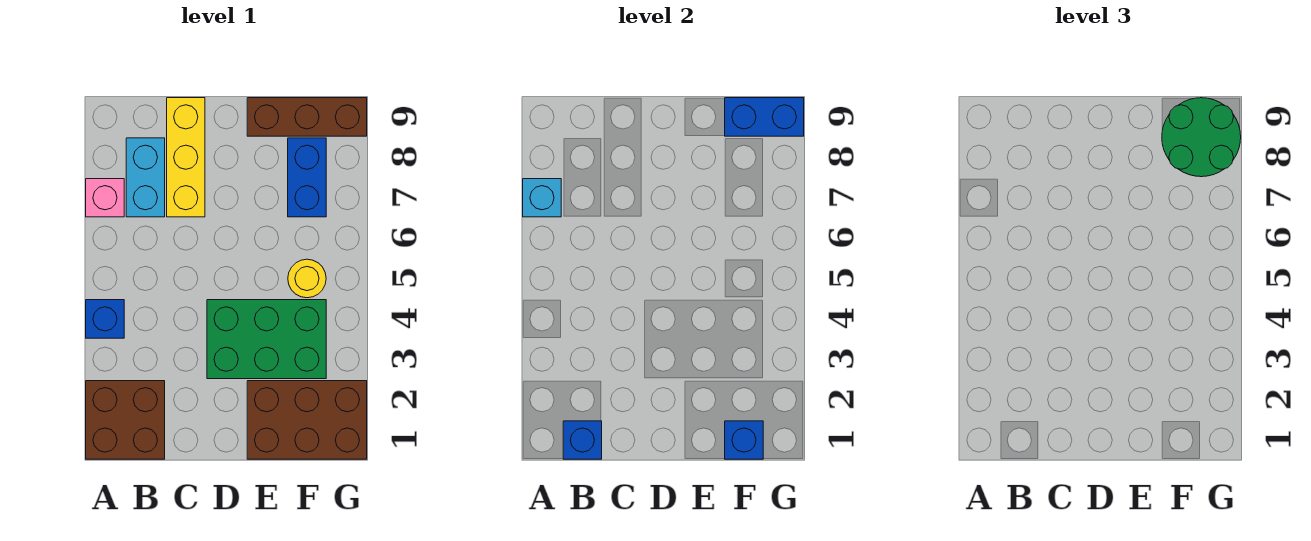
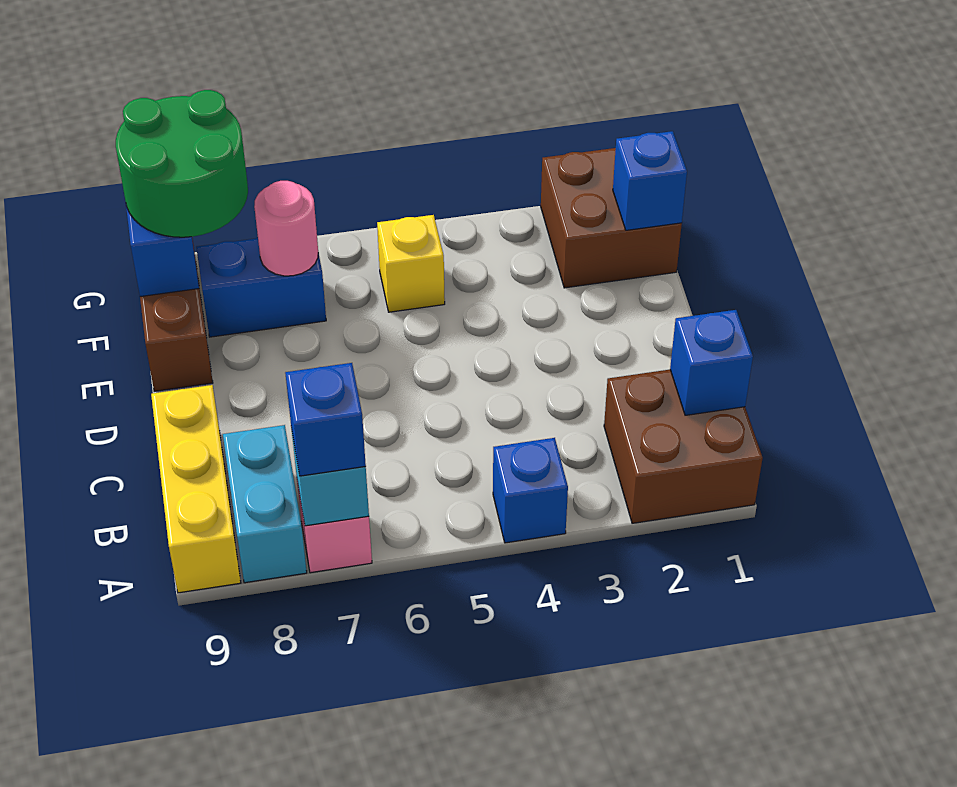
none -> blue 1x1 brick [285,363,366,476]
cyan 1x2 brick [126,138,165,217] -> cyan 1x2 brick turned to [223,425,307,583]
yellow 1x3 brick [167,98,205,217] -> yellow 1x3 brick turned to [151,385,241,593]
green 2x3 brick [207,300,326,379] -> none
brown 2x3 brick [247,381,367,459] -> brown 2x2 brick [541,148,682,288]
yellow 1x1 round brick [288,259,326,298] -> yellow 1x1 brick [377,215,445,312]
none -> pink 1x1 round brick [254,181,318,276]

